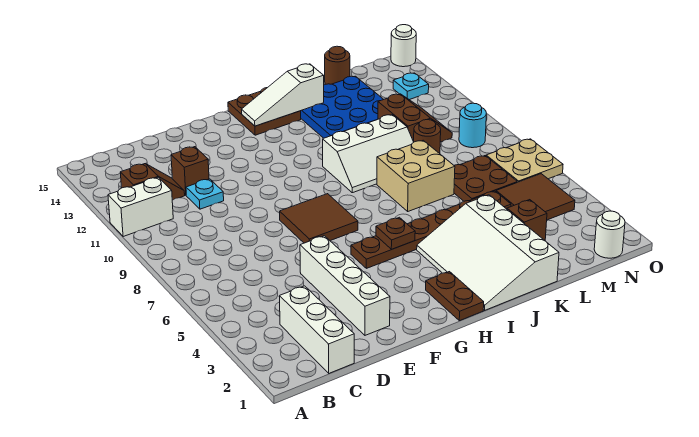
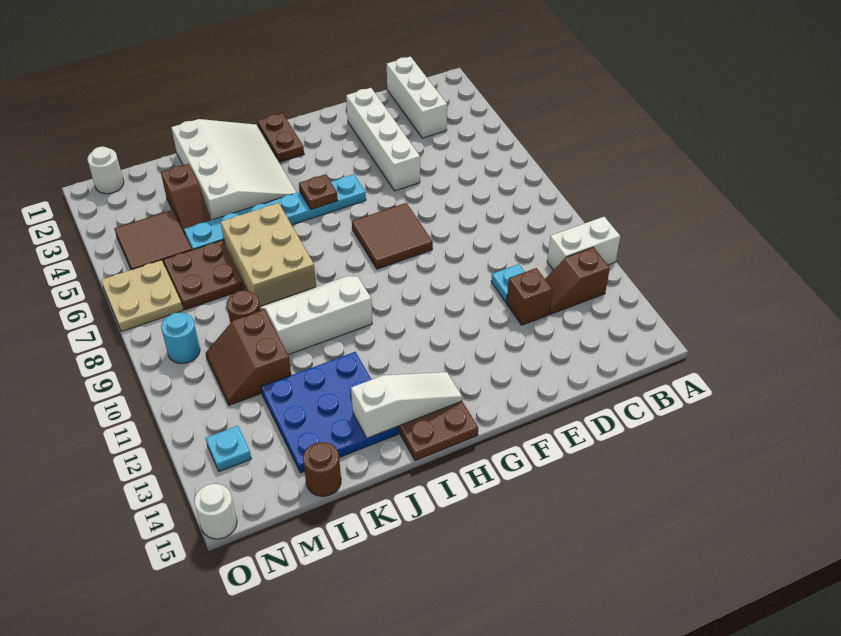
brown 1x6 plate [351,191,511,268] -> cyan 1x6 plate [184,174,366,250]
tan 2x2 brick [377,140,455,211] -> tan 2x3 brick [221,203,316,306]

